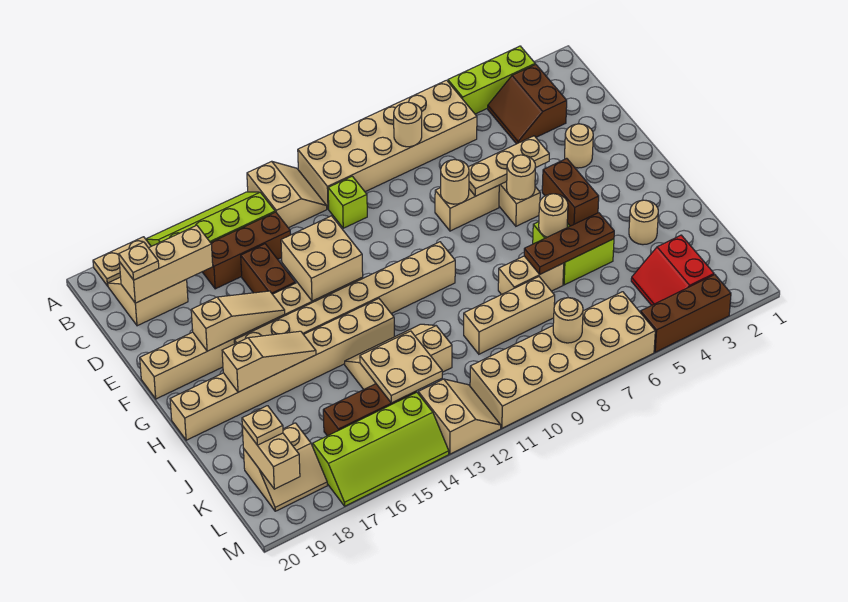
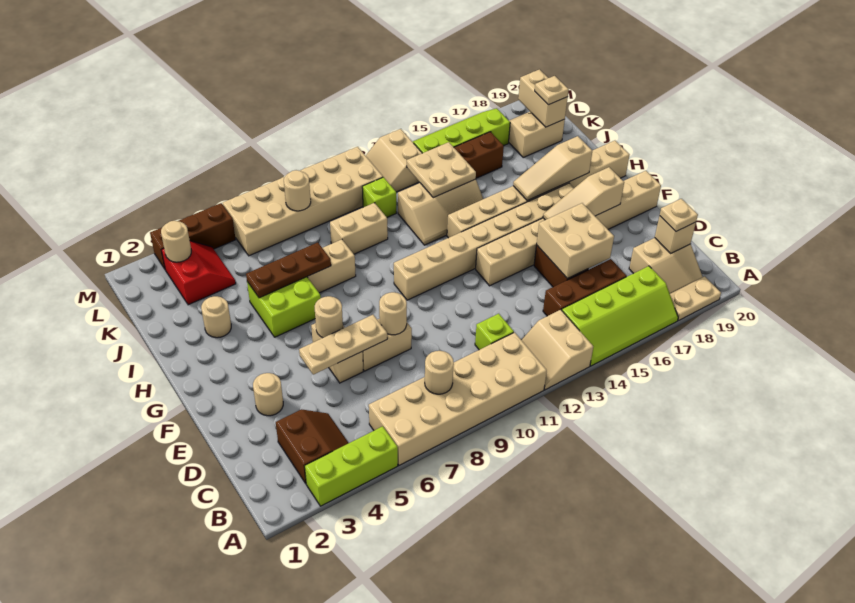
tan 1x3 brick [119,225,213,303] -> tan 1x1 brick [655,216,696,253]
tan 2x2 brick [281,216,363,301] -> tan 2x2 brick moved to [537,203,614,279]
brown 1x2 brick [542,158,599,226] -> none
tan 1x1 round brick [539,194,568,237] -> tan 1x1 round brick moved to [161,221,191,262]
tan 1x3 brick [464,277,555,354] -> tan 1x2 brick [330,203,388,254]
none -> lime 1x1 brick [362,177,396,217]

